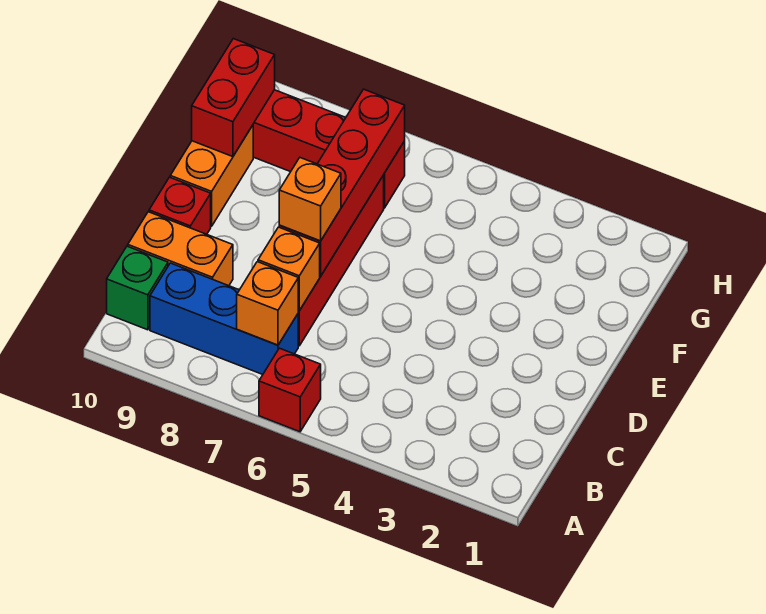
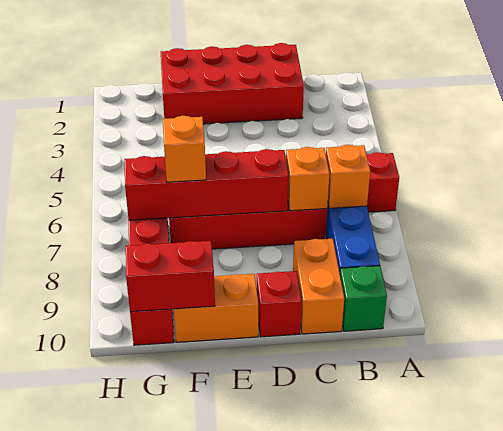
none -> red 2x4 brick [161,43,304,124]
orange 1x1 brick [279,158,341,241] -> orange 1x1 brick moved to [163,116,206,182]

